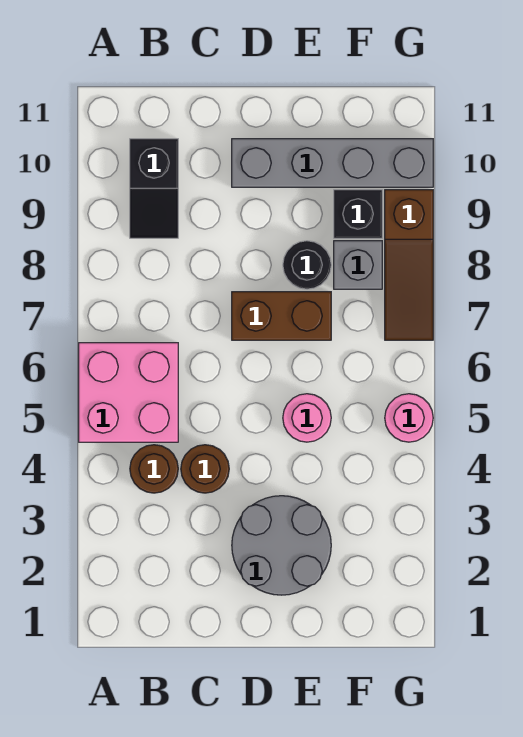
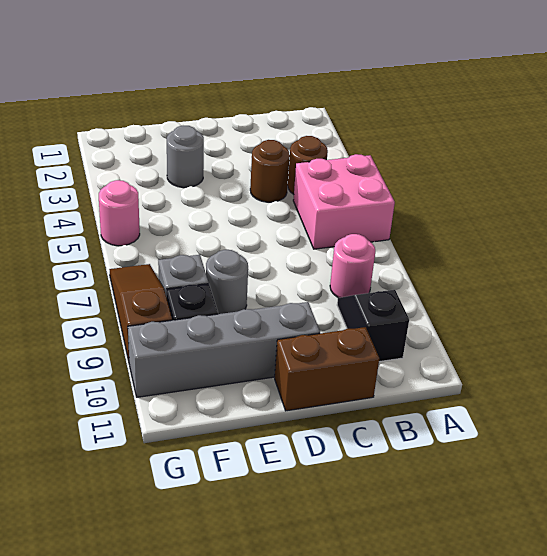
grey 2x2 round brick [232,496,331,595] -> grey 1x1 round brick [167,126,204,188]
brown 1x2 brick [232,292,331,340] -> brown 1x2 brick moved to [275,327,379,411]
pink 1x1 round brick [283,394,331,442] -> pink 1x1 round brick moved to [330,234,375,298]
black 1x1 round brick [283,241,331,289] -> grey 1x1 round brick [206,250,248,314]

